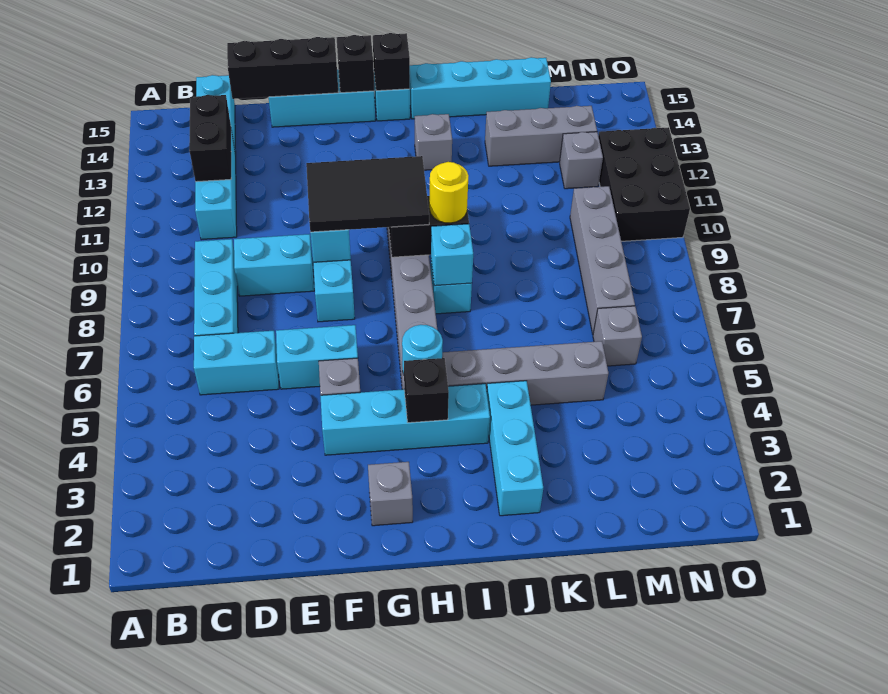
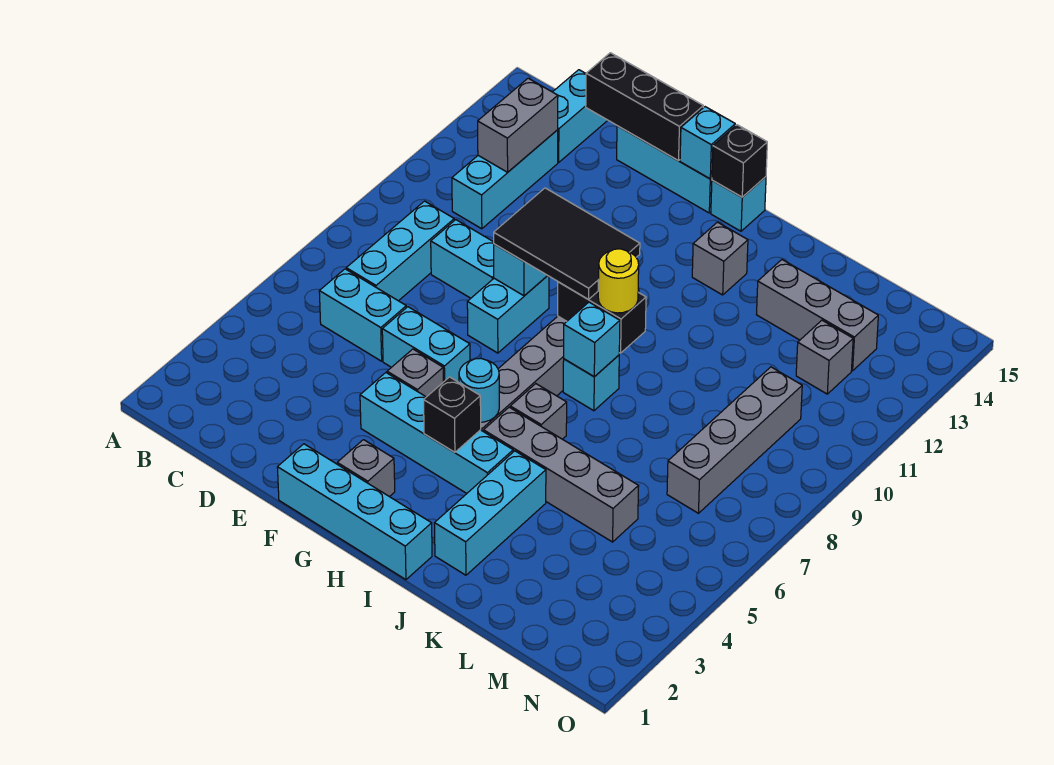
black 1x2 brick [189,95,231,182] -> grey 1x2 brick [478,78,558,172]
black 1x1 brick [337,35,374,93] -> cyan 1x1 brick [680,107,735,179]
cyan 1x4 brick [410,57,551,119] -> cyan 1x4 brick moved to [277,444,432,580]
grey 1x1 brick [593,306,642,366] -> grey 1x1 brick moved to [510,384,567,439]
black 2x3 brick [598,127,690,241] -> none

